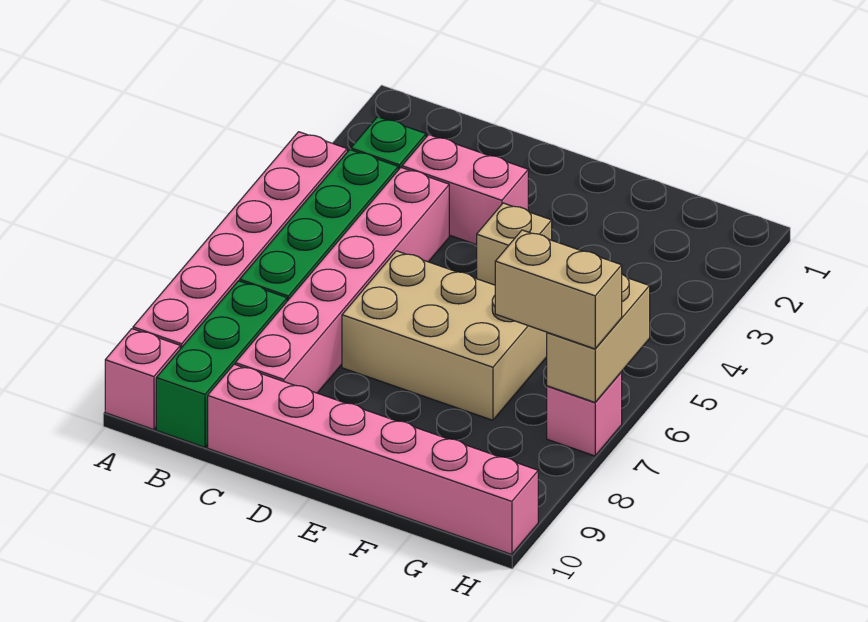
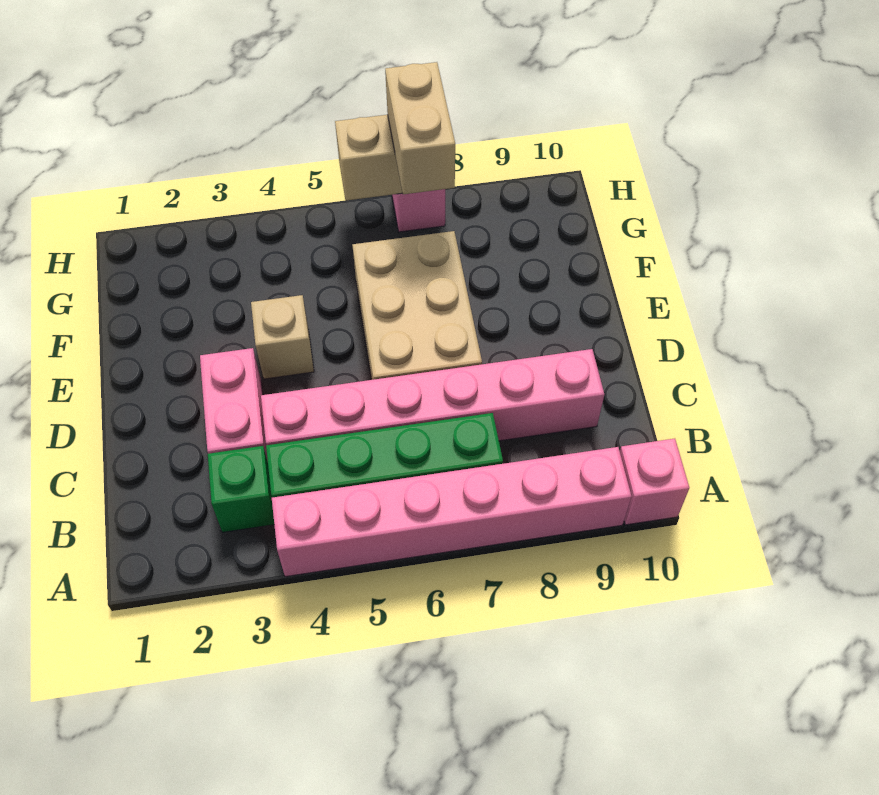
green 1x3 brick [156,281,287,447] -> none
pink 1x6 brick [208,364,538,554] -> none

